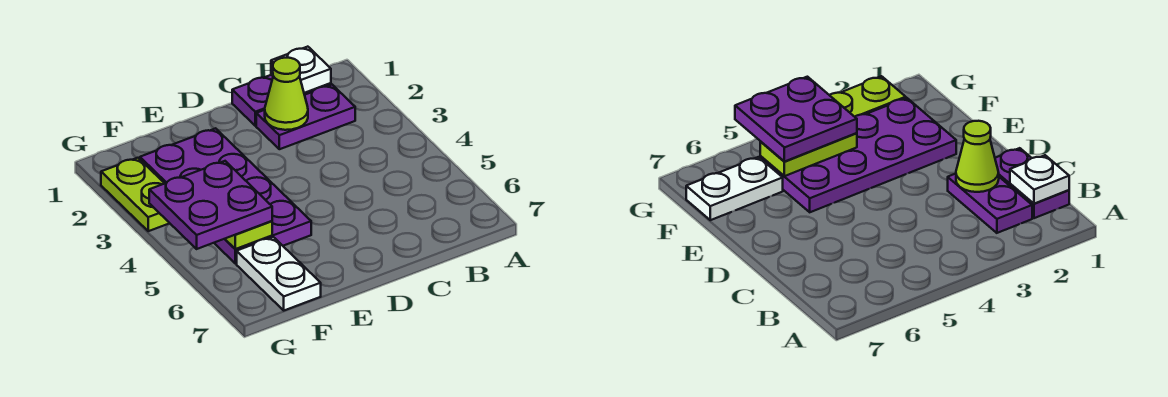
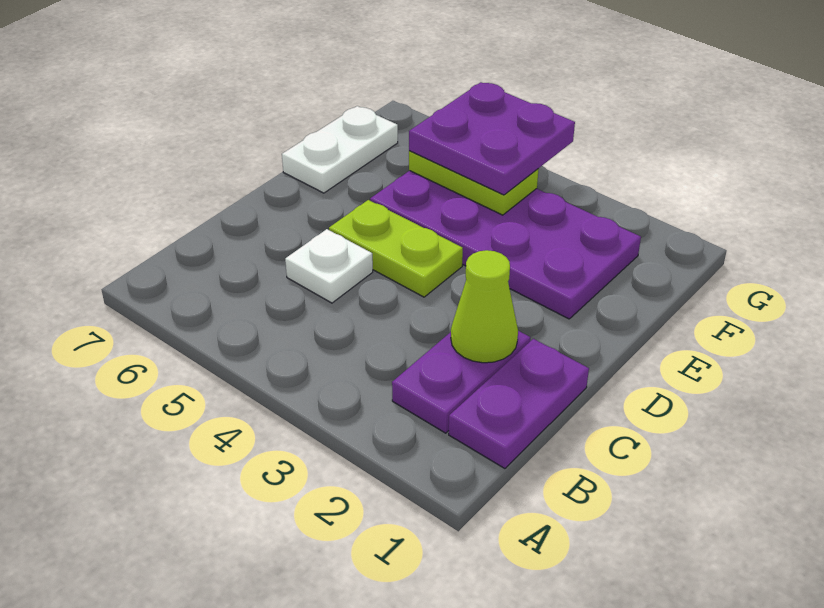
white 1x1 plate [271,47,331,93] -> white 1x1 plate moved to [285,229,373,303]
white 1x2 plate [237,237,321,310] -> white 1x2 plate turned to [282,106,398,193]
lime 1x2 plate [101,158,169,231] -> lime 1x2 plate moved to [329,200,463,297]

